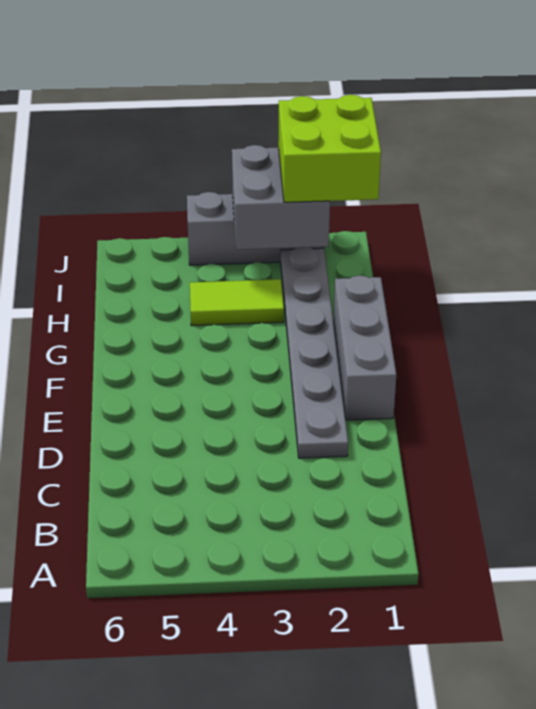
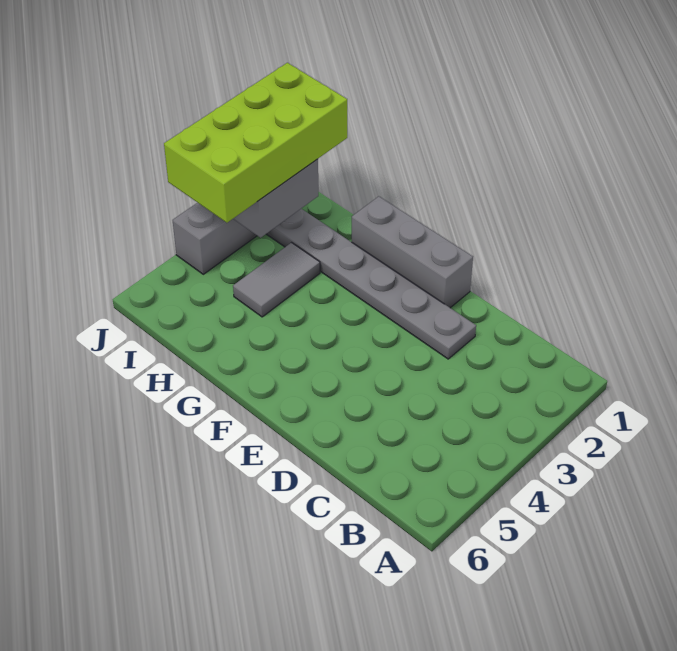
lime 1x2 tile [190,279,284,326] -> grey 1x2 tile [233,243,320,317]
lime 2x2 brick [278,95,381,202] -> lime 2x4 brick [164,63,347,223]

